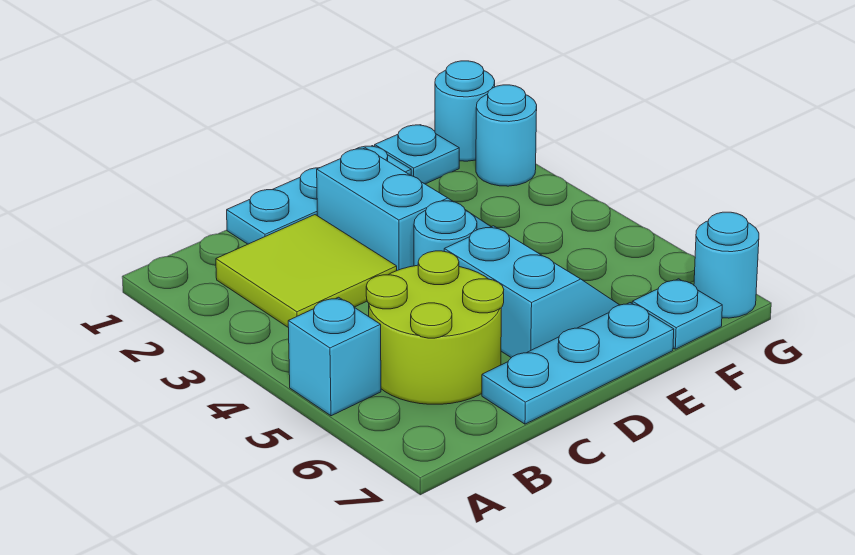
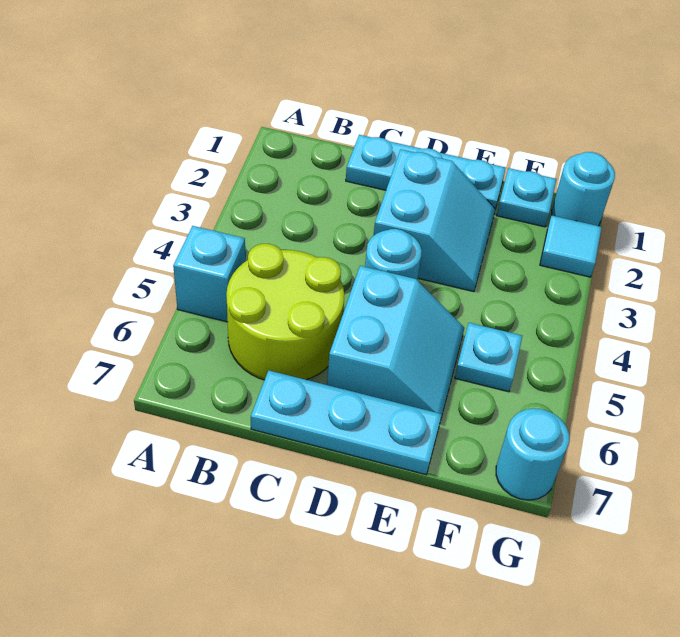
lime 2x2 tile [216,215,397,327] -> none
cyan 1x1 plate [632,279,722,349] -> cyan 1x1 plate moved to [455,323,522,392]
cyan 1x1 round brick [476,85,537,186] -> cyan 1x1 tile [540,215,602,277]

